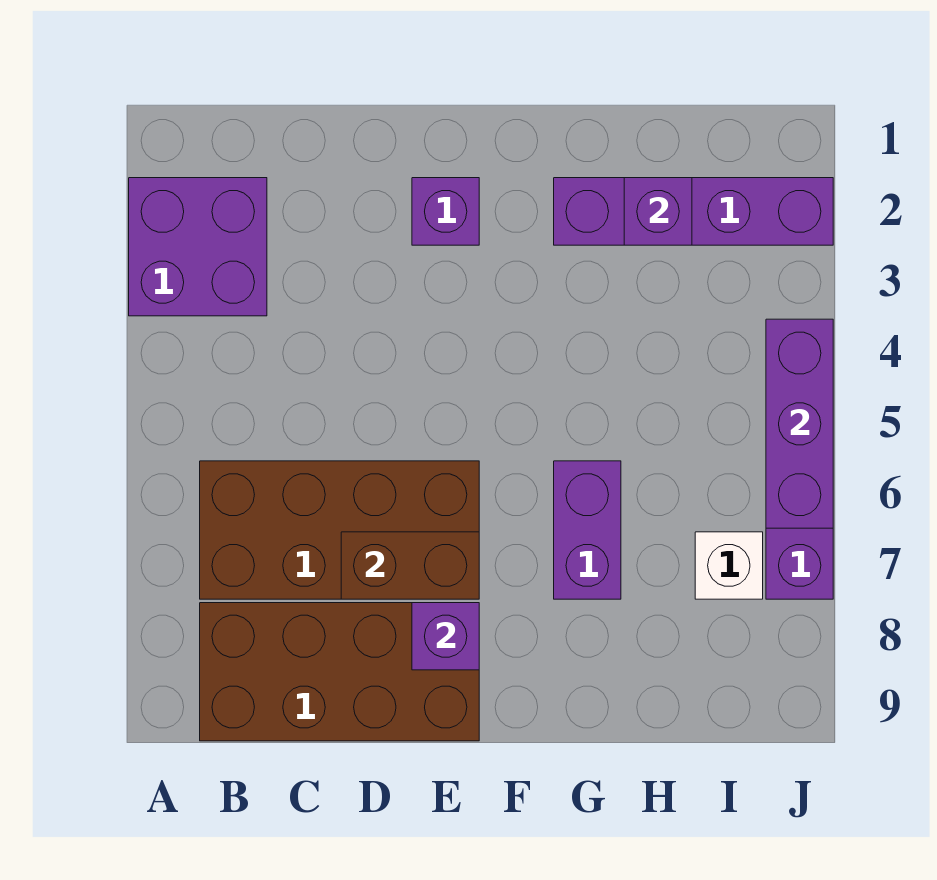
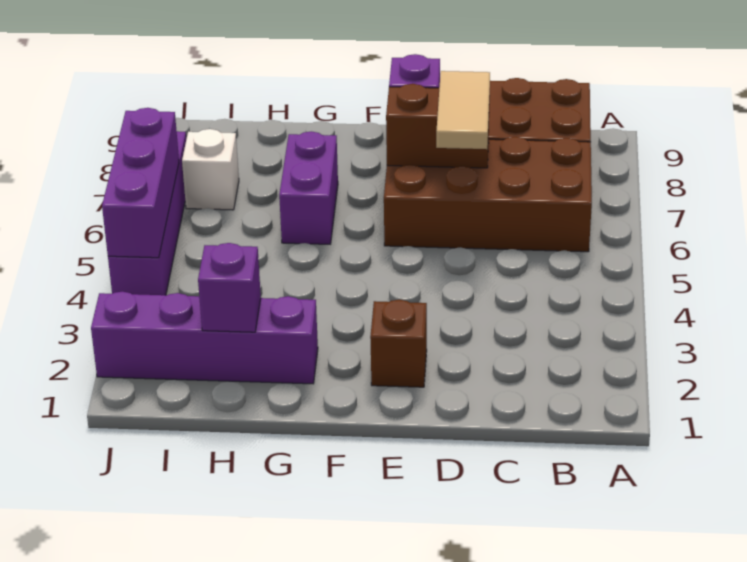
purple 2x2 brick [129,178,267,316] -> none
none -> tan 1x2 tile [436,71,490,149]
purple 1x1 brick [412,178,479,245] -> brown 1x1 brick [370,300,427,387]

